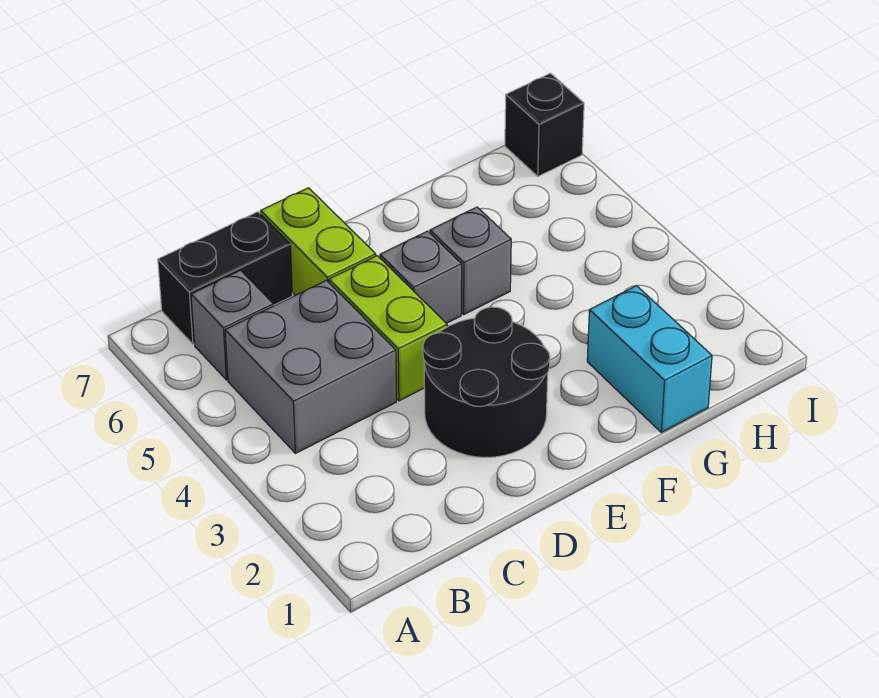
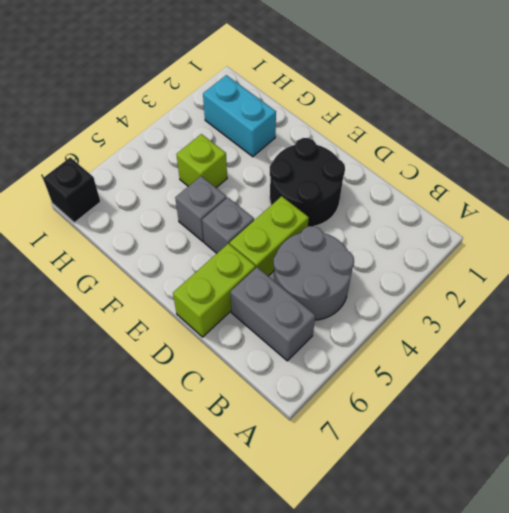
grey 2x2 brick [225,280,396,453] -> grey 2x2 round brick [274,226,354,320]
grey 1x1 brick [191,270,273,380] -> grey 1x2 brick [230,267,315,361]
black 1x2 brick [158,212,292,344] -> none
cyan 1x2 brick [587,286,712,432] -> cyan 1x2 brick turned to [203,75,276,157]
none -> lime 1x1 brick [176,134,227,188]

